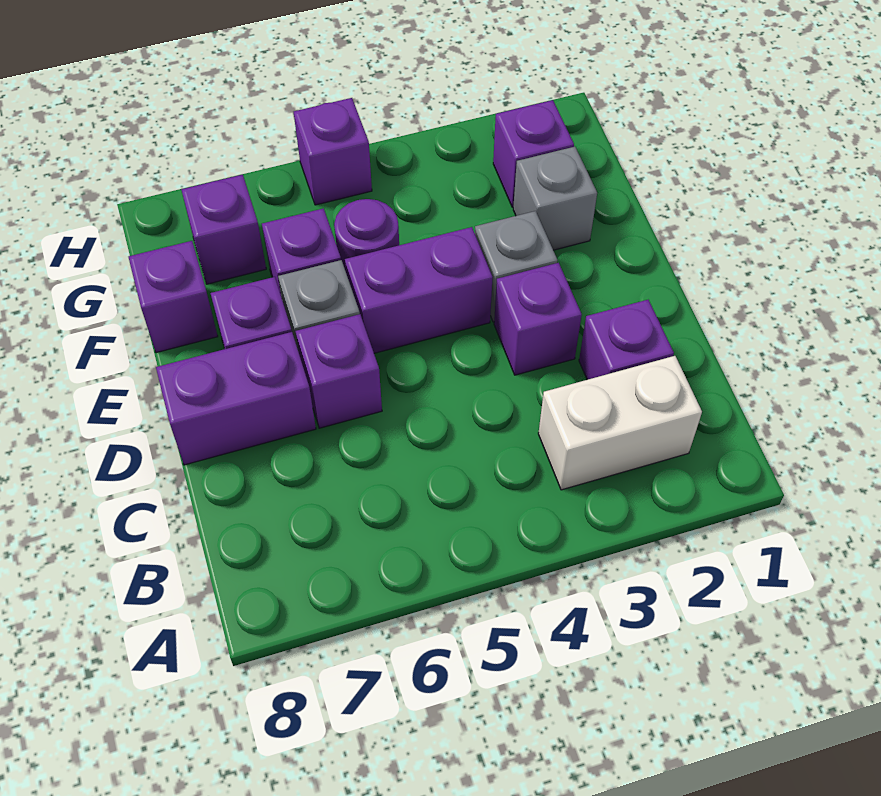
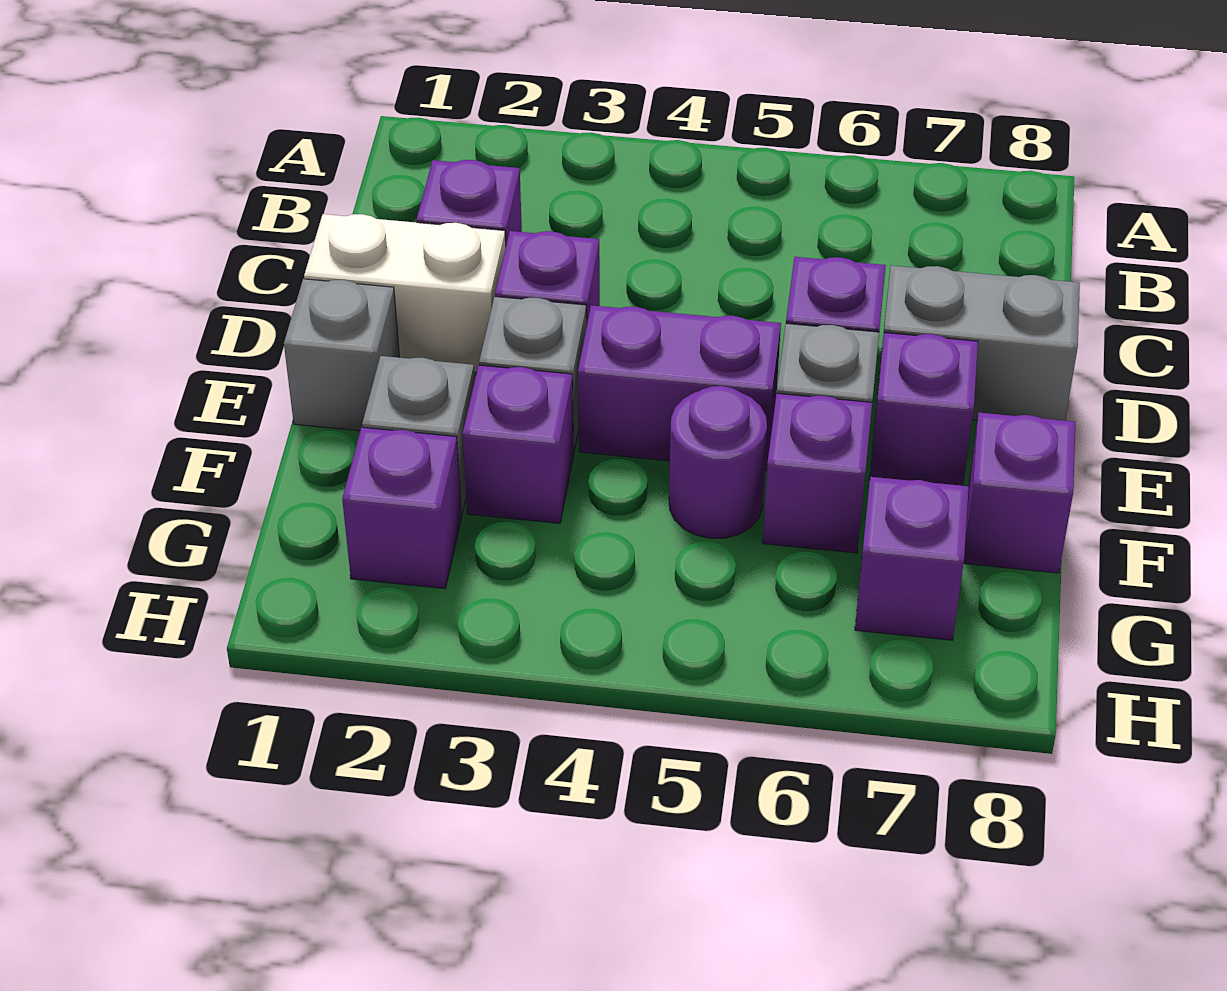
white 1x2 brick [538,356,702,490] -> white 1x2 brick moved to [304,214,506,372]
purple 1x2 brick [156,332,316,465] -> grey 1x2 brick [879,265,1080,421]
none -> grey 1x1 brick [284,279,399,431]
purple 1x1 brick [294,98,372,205] -> purple 1x1 brick moved to [463,365,574,523]

